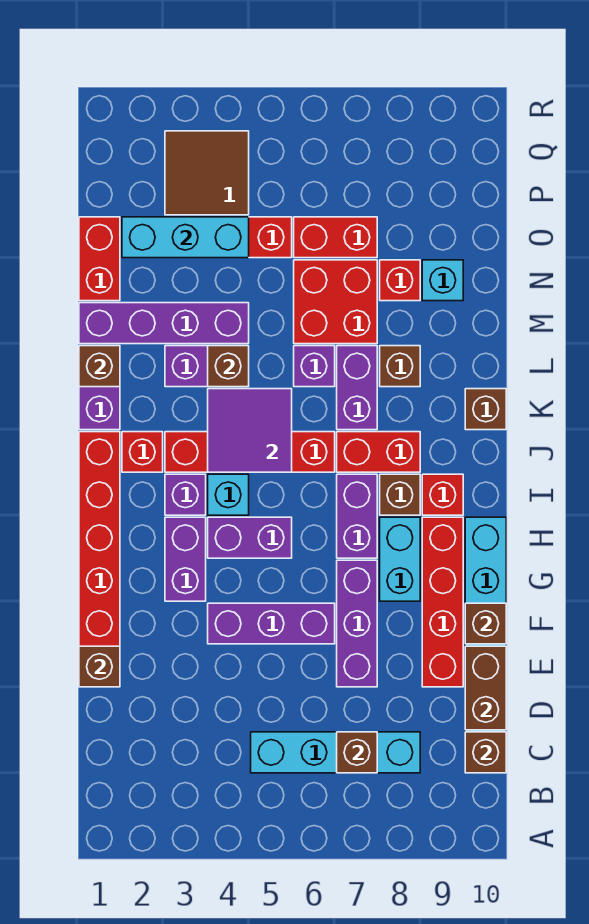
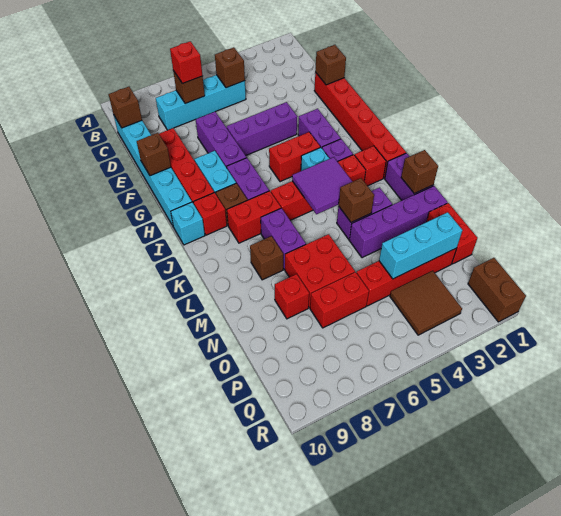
none -> red 1x1 brick [170,41,202,84]
brown 1x2 brick [465,646,506,730] -> brown 1x2 brick moved to [468,258,526,322]
purple 1x2 brick [208,517,292,558] -> red 1x2 brick [269,132,320,182]
brown 1x1 brick [465,389,506,430] -> brown 1x1 brick moved to [215,47,245,88]
purple 1x1 brick [294,346,335,387] -> none
cyan 1x1 brick [422,260,463,301] -> cyan 1x1 brick moved to [171,202,205,245]

